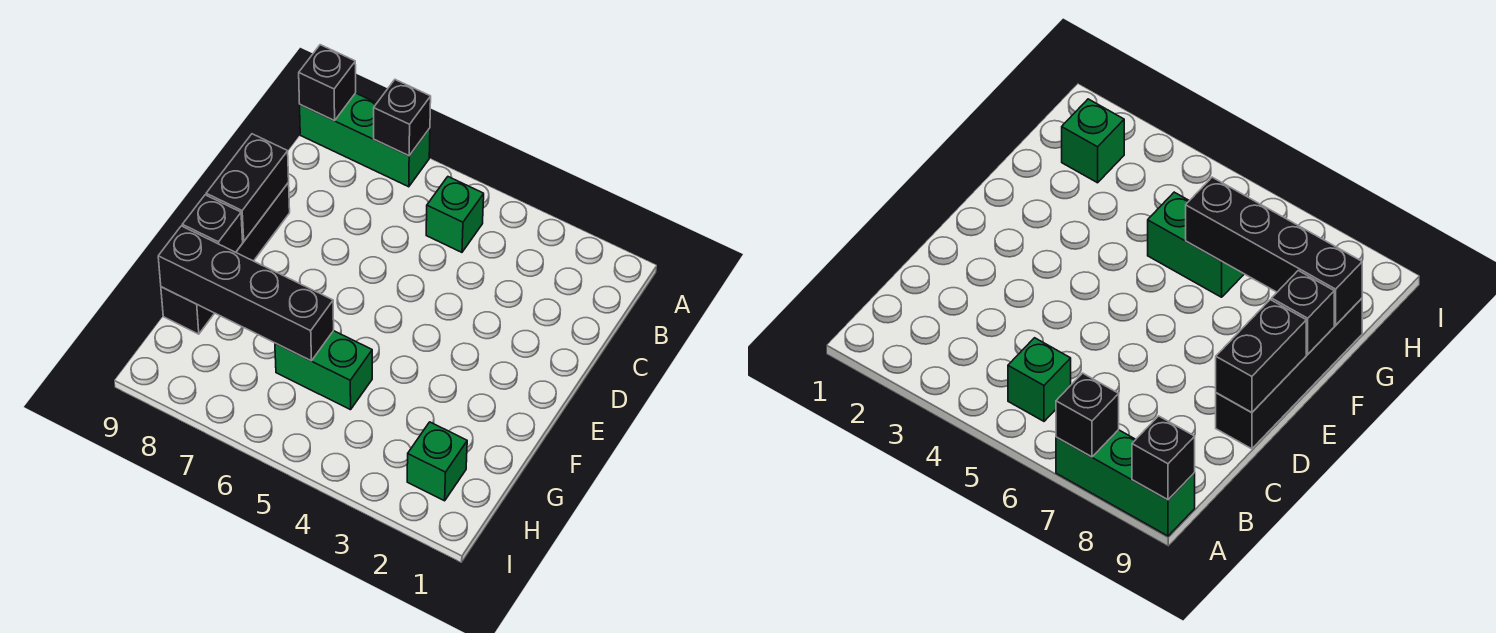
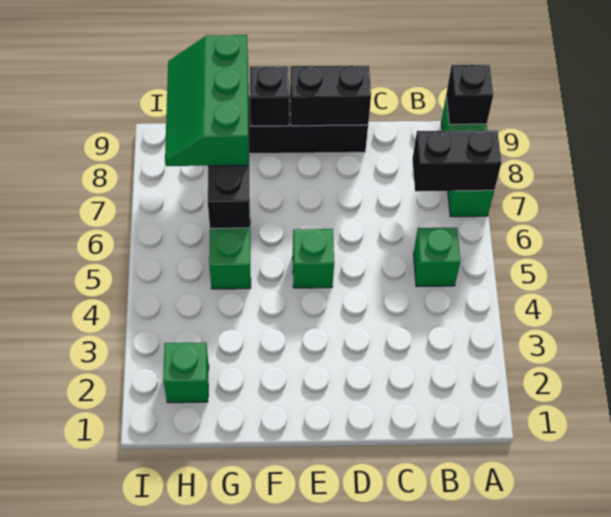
black 1x1 brick [374,80,431,156] -> black 1x2 brick [412,130,501,191]
none -> green 1x1 brick [293,229,334,288]
none -> green 2x3 slope [165,35,249,166]

